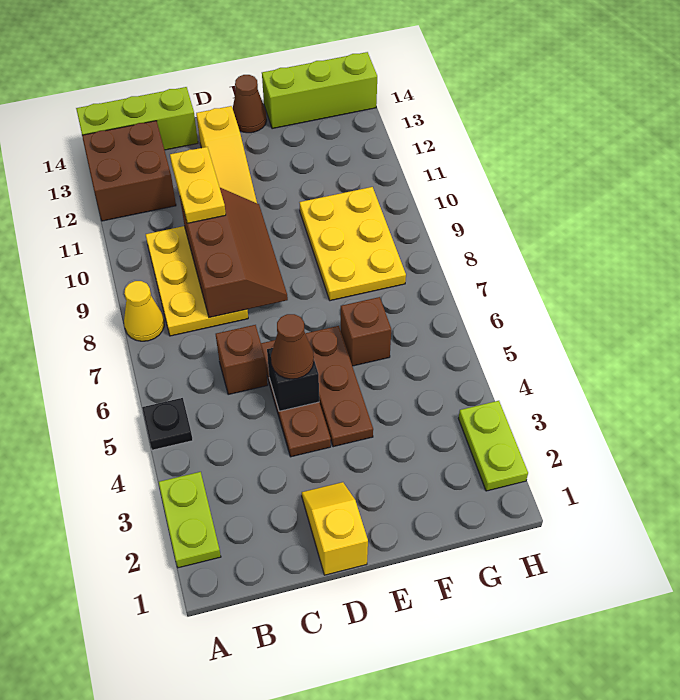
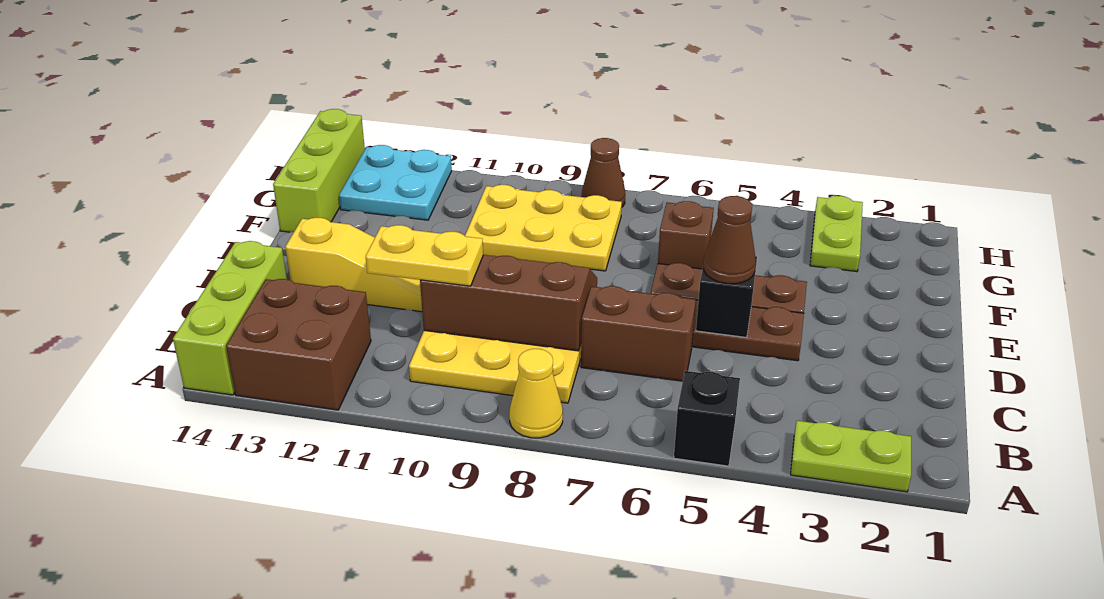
black 1x1 plate [142,398,193,450] -> black 1x1 brick [674,371,740,466]
brown 1x1 brick [216,325,268,395] -> brown 1x2 brick [581,286,696,381]
yellow 1x2 slope [302,482,368,575] -> none
brown 1x1 cone [233,75,267,133] -> brown 1x1 cone moved to [582,138,625,207]
none -> cyan 2x2 plate [339,145,452,220]
lime 1x2 plate [458,401,528,491] -> lime 1x2 plate turned to [810,196,863,272]

